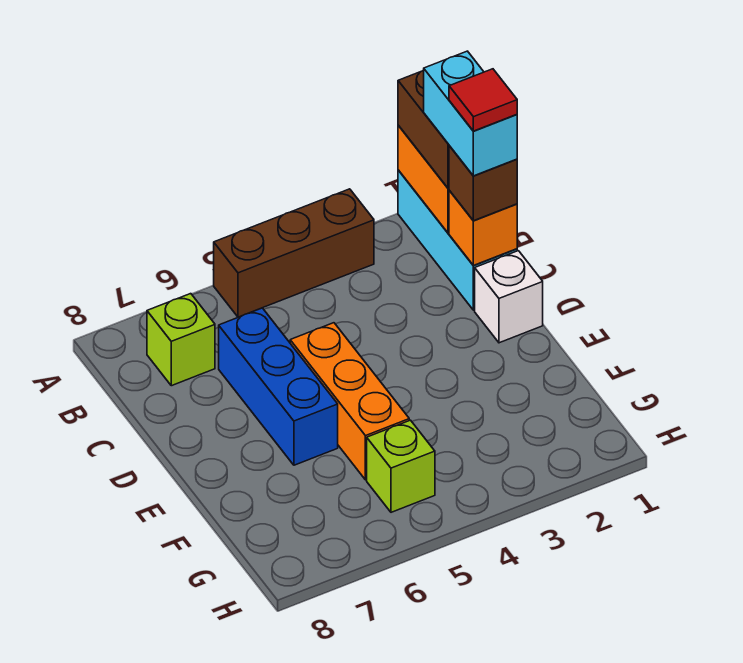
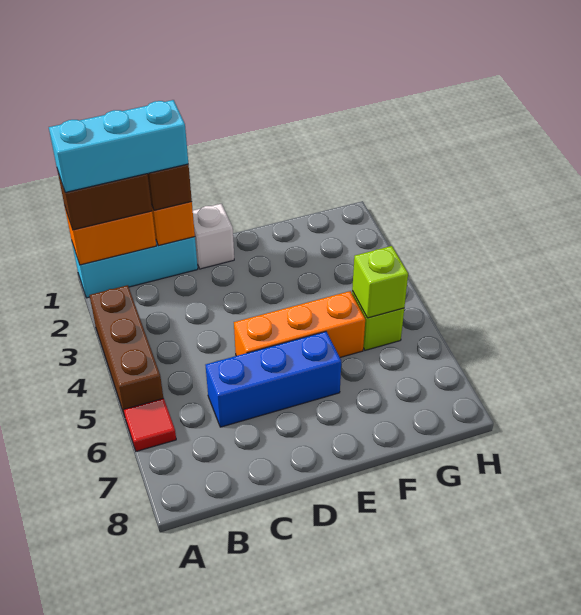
cyan 1x2 brick [424,51,517,176] -> cyan 1x3 brick [49,100,188,192]
lime 1x1 brick [147,294,215,386] -> lime 1x1 brick moved to [352,246,408,318]
red 1x1 tile [449,69,517,131] -> red 1x1 tile moved to [124,398,176,451]

